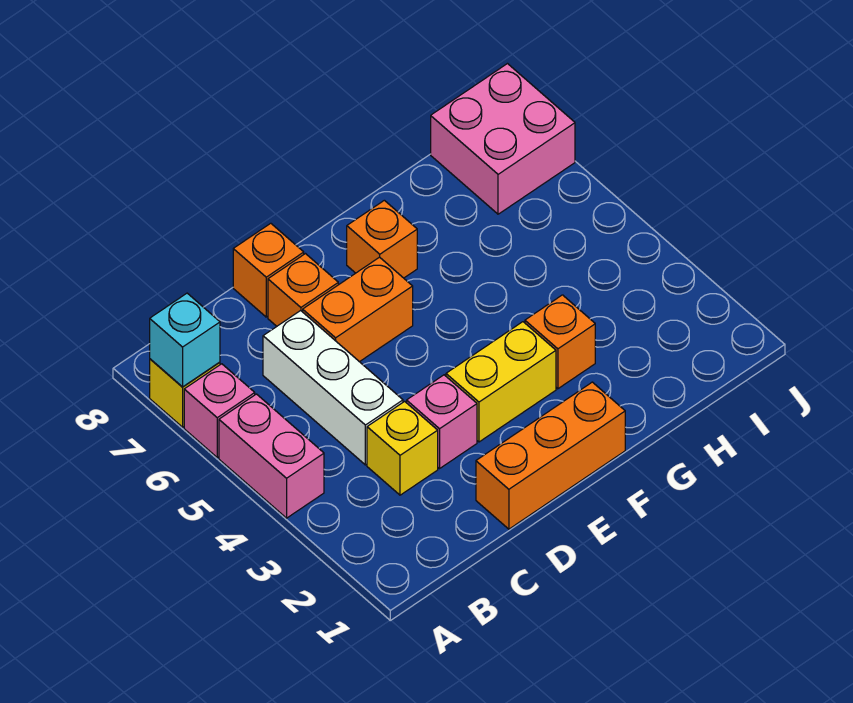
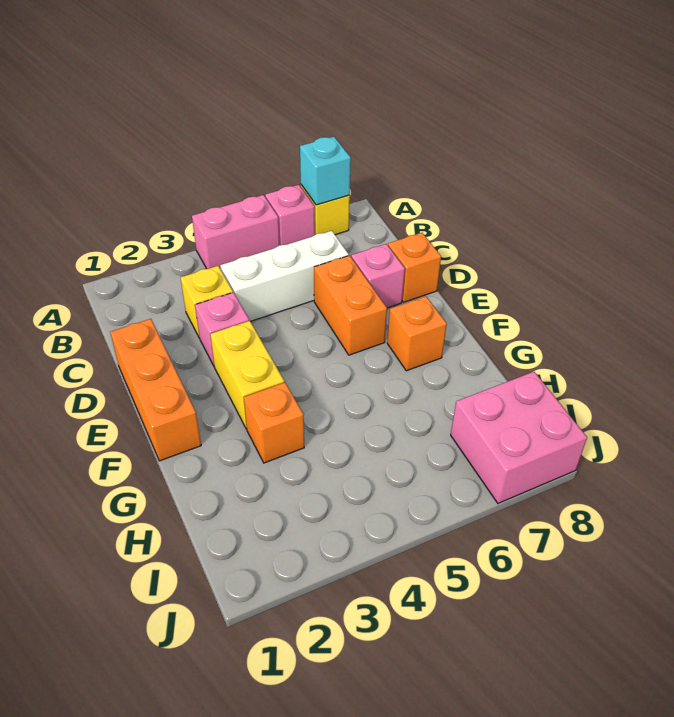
orange 1x1 brick [268,254,338,326] -> pink 1x1 brick [351,244,405,308]

